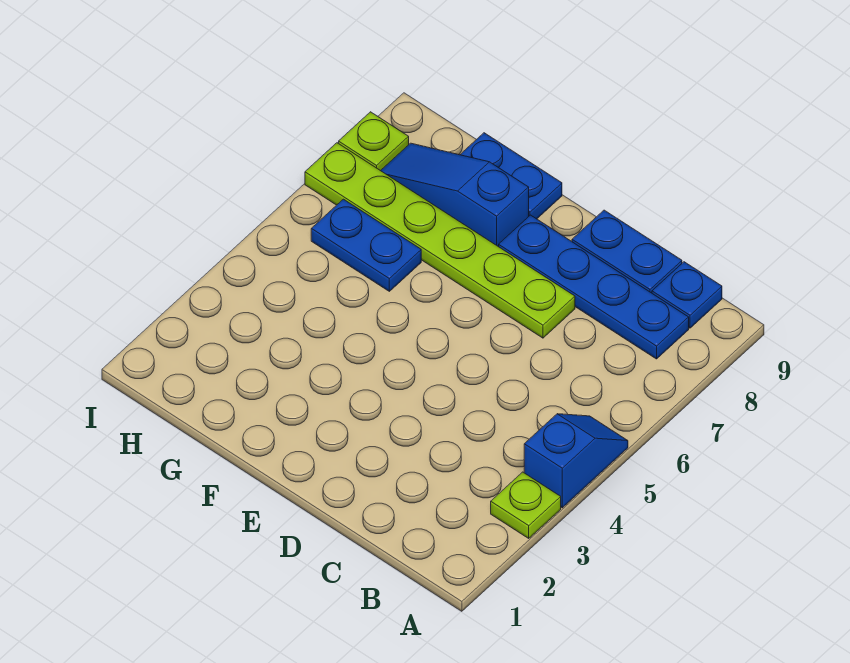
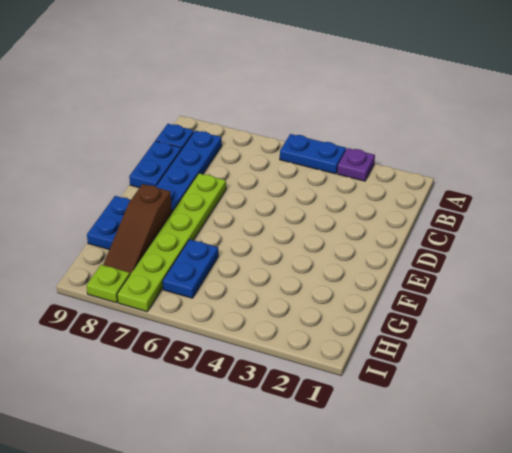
lime 1x1 plate [491,472,561,538] -> purple 1x1 plate [337,148,375,181]
blue 1x2 slope [524,414,628,508] -> blue 1x2 plate [280,134,346,174]
blue 1x3 slope [381,143,529,247] -> brown 1x3 slope [103,184,172,274]

